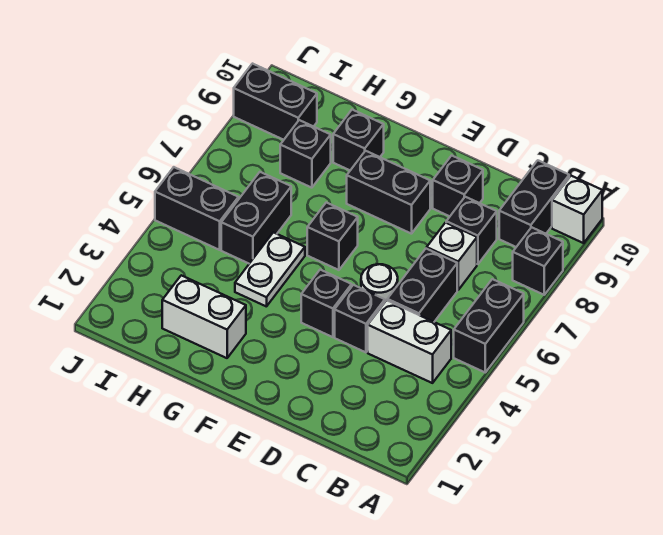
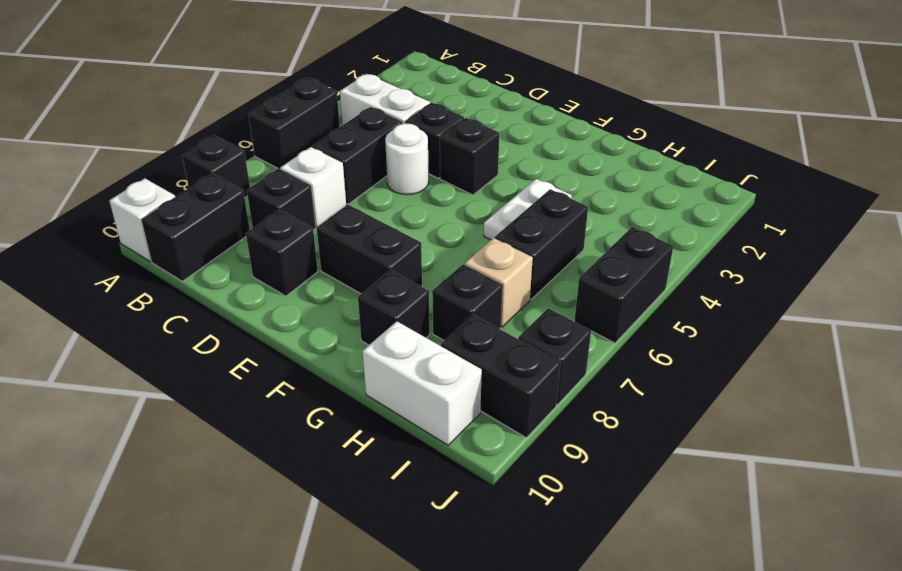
black 1x1 brick [307,202,358,270] -> black 1x1 brick moved to [518,308,591,405]
white 1x2 brick [162,275,246,358] -> white 1x2 brick moved to [363,321,482,445]
none -> tan 1x1 brick [465,238,533,327]
black 1x2 brick [155,167,238,250] -> black 1x2 brick turned to [574,227,673,343]

